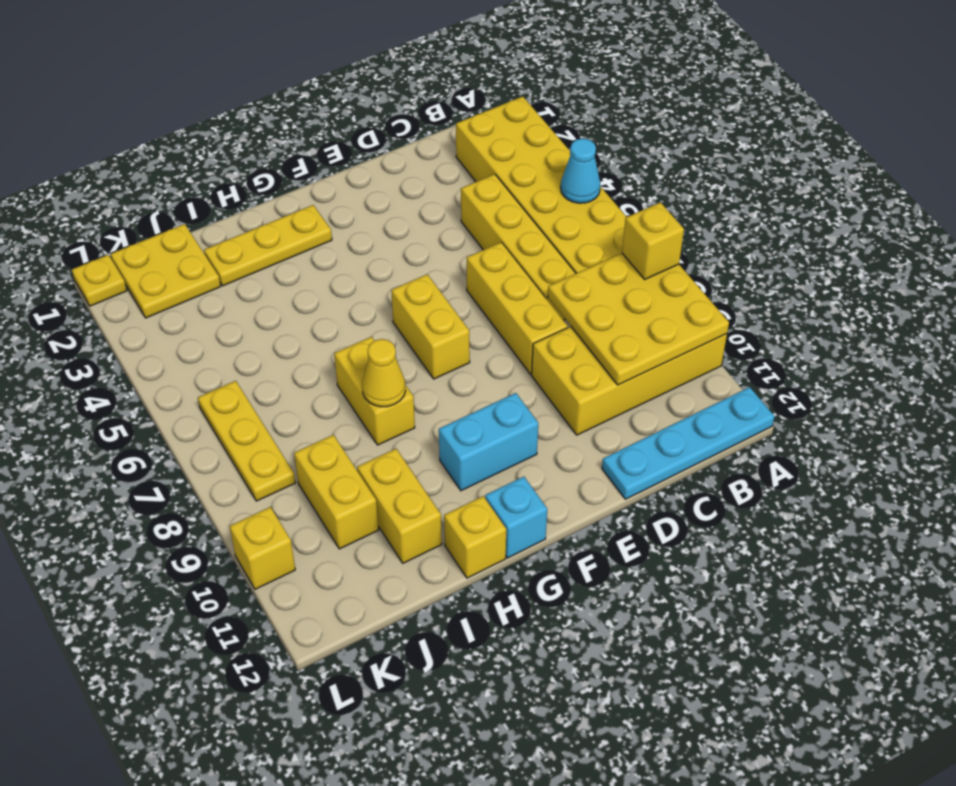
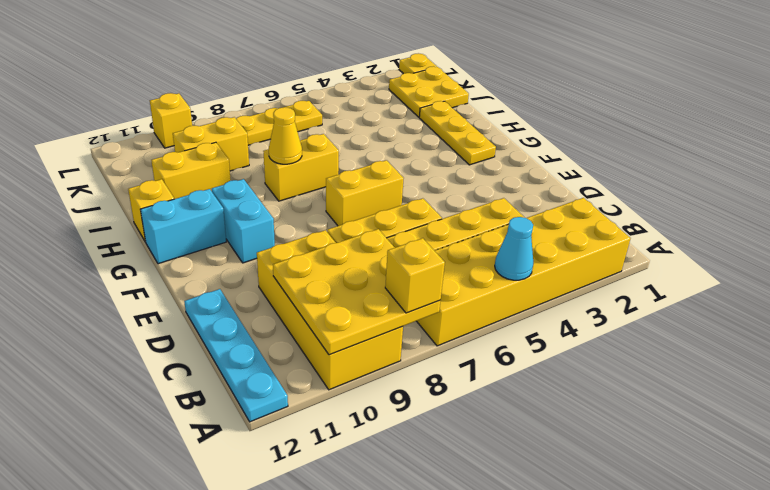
cyan 1x1 brick [485,477,547,558] -> cyan 1x2 brick [140,189,226,264]

